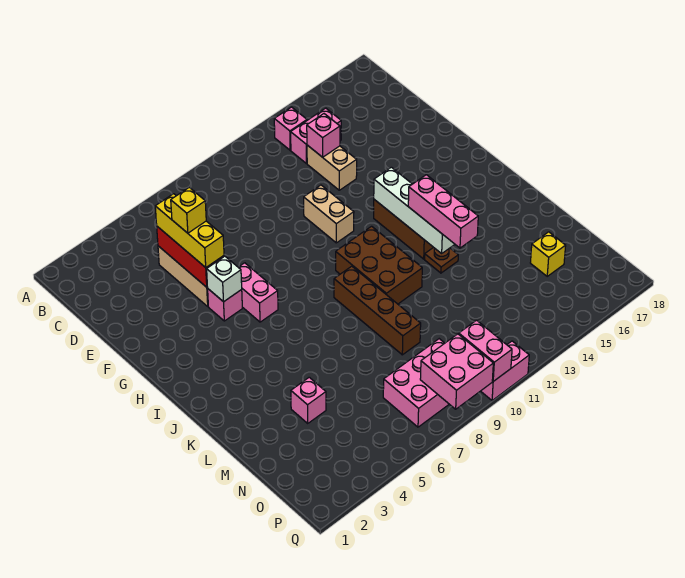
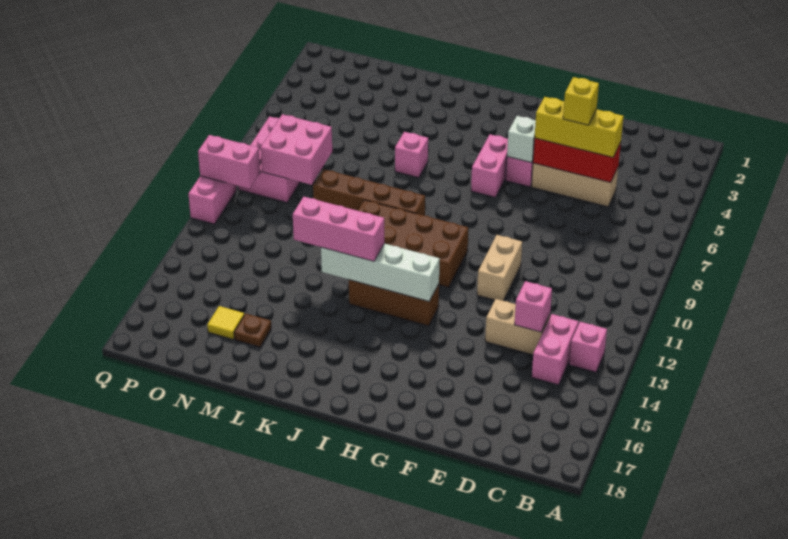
tan 1x2 brick [304,185,354,243] -> tan 1x2 brick turned to [477,235,522,301]
pink 1x2 brick [238,263,278,322] -> pink 1x2 brick turned to [471,134,508,197]
brown 2x3 brick [336,226,422,304] -> brown 2x4 brick [358,200,468,288]
brown 1x1 plate [425,247,458,273] -> brown 1x1 plate moved to [234,314,271,347]
pink 1x1 brick [291,377,326,423] -> pink 1x1 brick moved to [395,132,428,178]
yellow 1x1 brick [530,232,566,276] -> yellow 1x1 tile [207,306,244,339]
pink 2x2 brick [420,334,493,409] -> pink 2x2 brick moved to [261,114,332,185]

